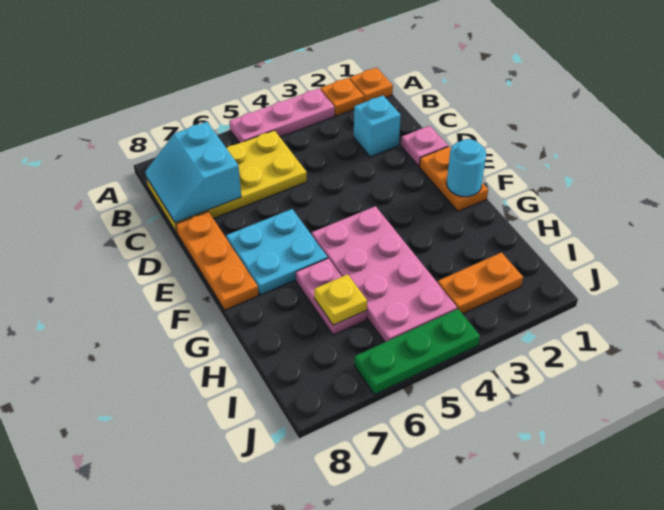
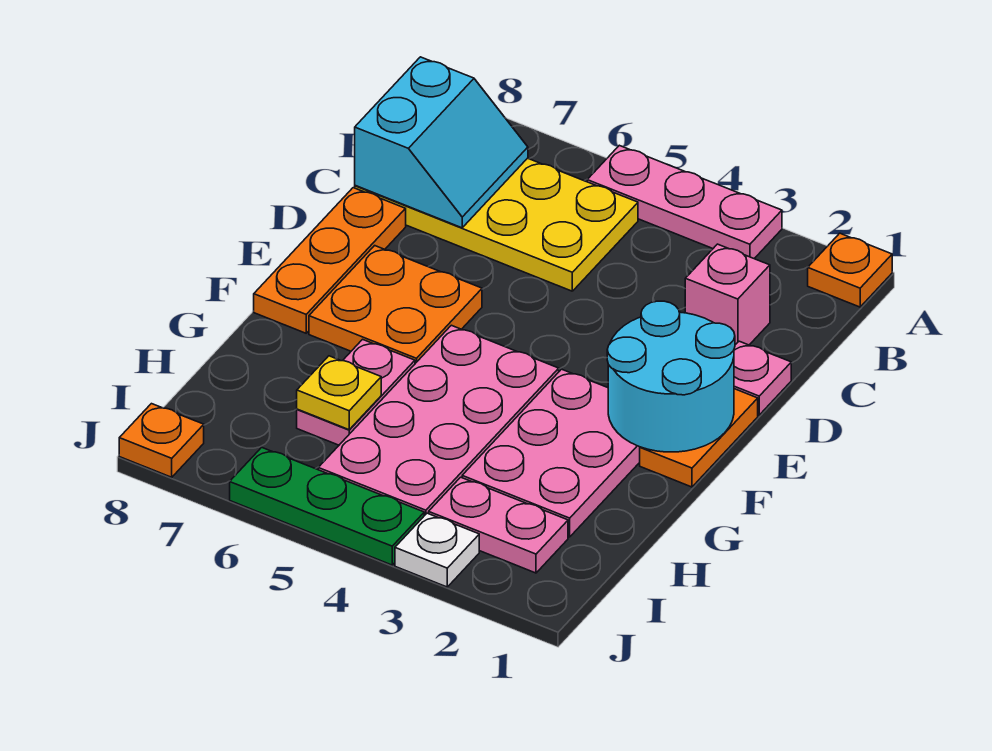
orange 1x1 plate [320,78,364,116] -> orange 1x1 plate moved to [119,404,204,477]
cyan 2x2 slope [145,122,241,223] -> cyan 2x2 slope turned to [355,57,528,228]
cyan 1x1 brick [354,96,401,157] -> pink 1x1 brick [685,244,770,345]
cyan 2x2 plate [226,209,328,295] -> orange 2x2 plate [309,246,482,363]
cyan 1x1 round brick [447,139,486,197] -> cyan 2x2 round brick [607,301,735,452]
none -> pink 2x3 plate [462,369,640,537]
orange 1x2 plate [438,253,523,314] -> pink 1x2 plate [429,477,568,573]
none -> white 1x1 plate [395,513,479,587]

